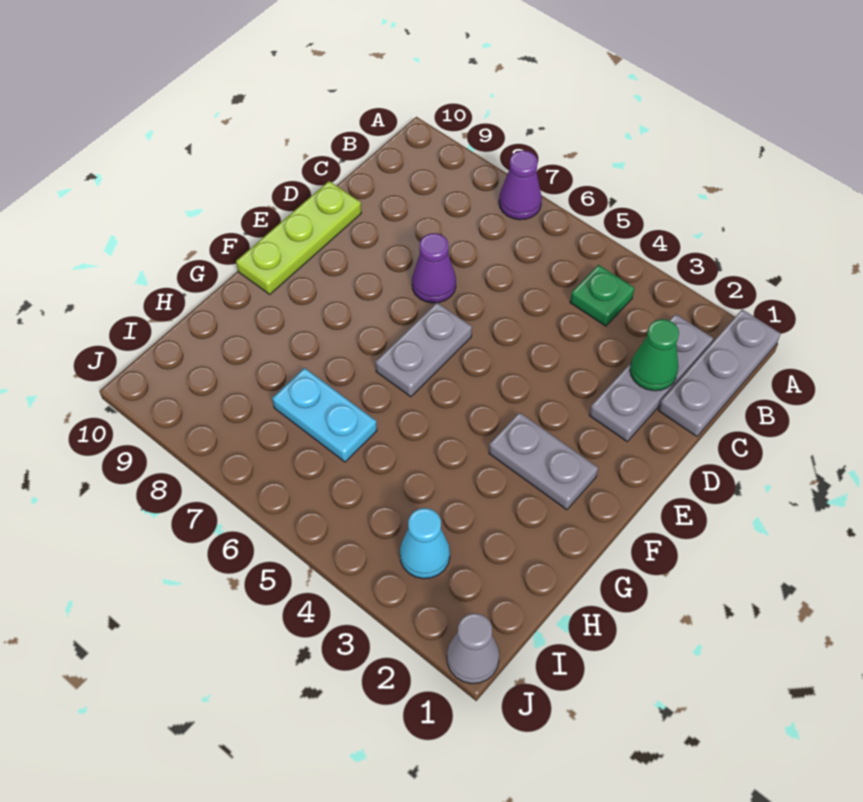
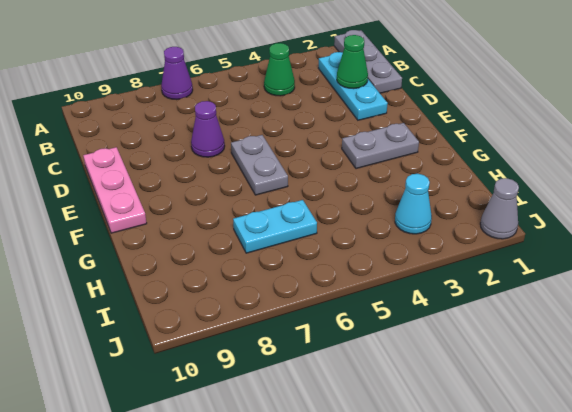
grey 1x3 plate [589,314,713,441] -> cyan 1x3 plate [318,52,388,120]
green 1x1 plate [570,265,635,326] -> green 1x1 cone [264,43,295,96]
lime 1x3 plate [236,181,361,294] -> pink 1x3 plate [83,147,147,233]

